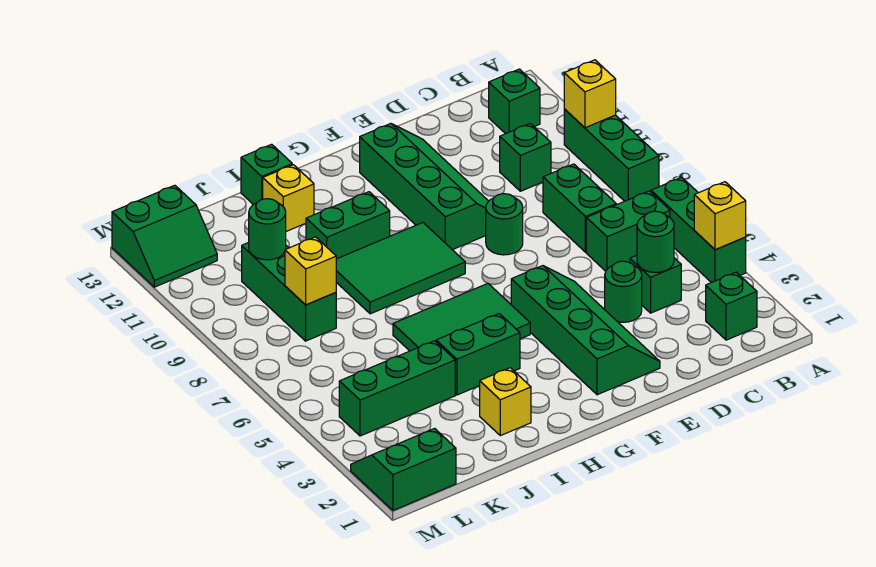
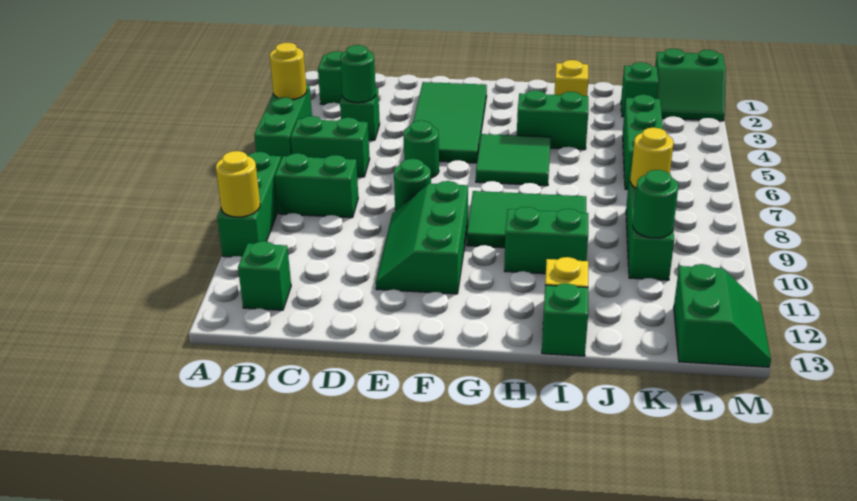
yellow 1x1 brick [694,182,746,250] -> yellow 1x1 round brick [270,43,307,100]
yellow 1x1 brick [564,60,616,128] -> yellow 1x1 round brick [216,151,260,217]
green 1x2 brick [543,164,616,252] -> green 1x2 brick turned to [275,153,358,218]
green 1x1 brick [500,123,551,191] -> green 1x1 brick moved to [621,62,658,117]
green 1x1 round brick [605,261,642,322] -> green 1x1 round brick moved to [404,121,439,178]
green 2x4 slope [511,266,660,395] -> green 2x4 tile [413,82,487,163]
green 2x4 slope [359,124,489,250] -> green 2x3 slope [376,181,468,294]
green 2x3 tile [393,283,530,351] -> green 2x2 tile [476,134,551,186]
green 1x3 brick [339,341,455,436] -> green 1x3 brick turned to [623,95,663,189]
yellow 1x1 brick [285,237,336,305] -> yellow 1x1 round brick [630,128,674,188]
green 2x2 slope [112,185,217,287] -> green 2x2 slope turned to [674,264,771,367]

